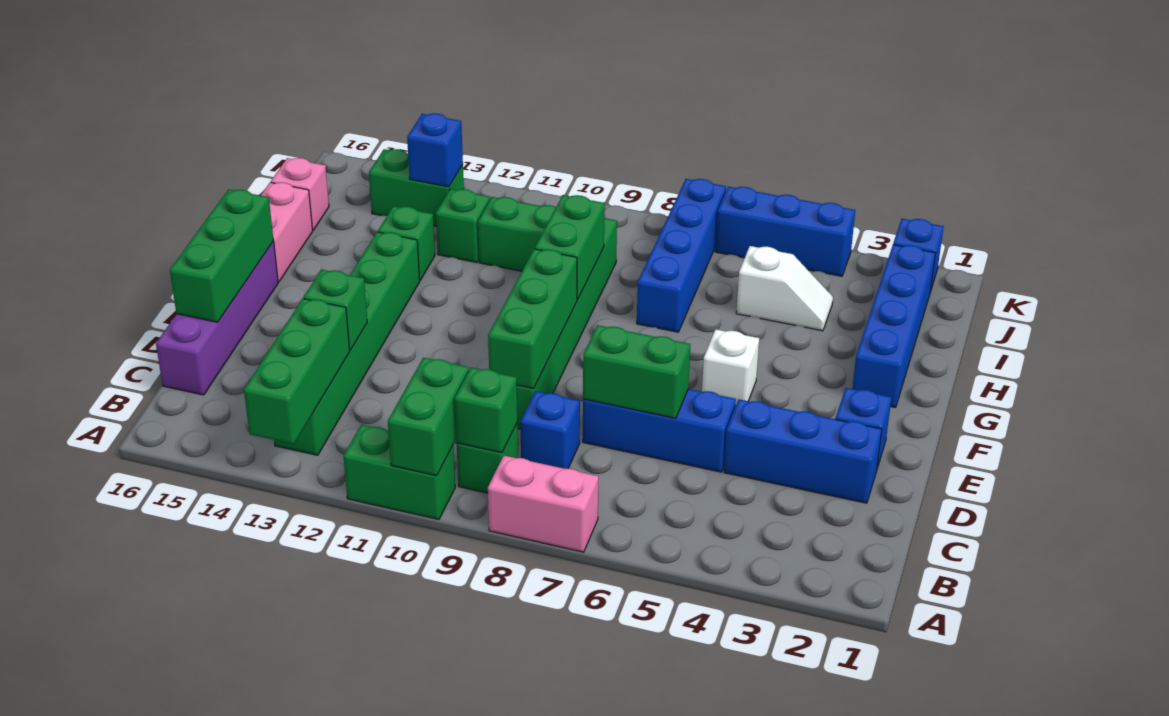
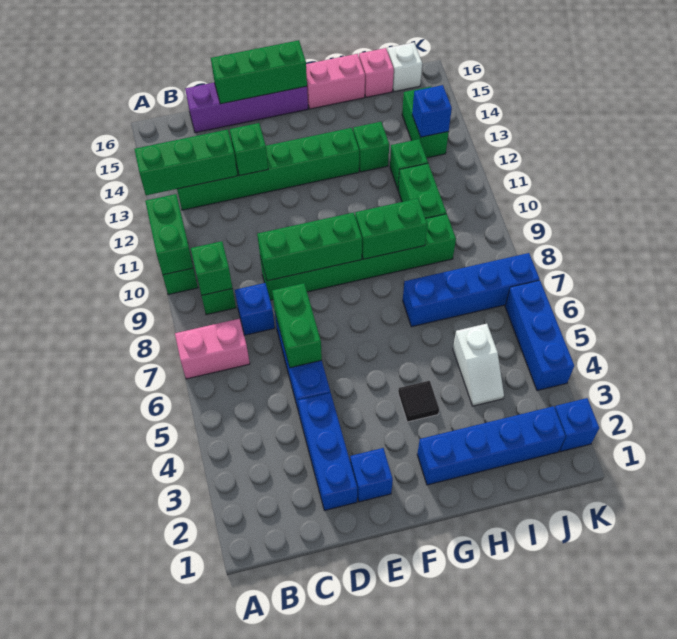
pink 1x2 brick [488,456,599,552] -> pink 1x2 brick turned to [175,319,250,379]
green 1x2 brick [388,358,469,476] -> green 1x2 brick turned to [145,194,193,275]
white 1x1 brick [702,329,759,404] -> white 1x1 brick moved to [387,42,422,92]
none -> black 1x1 tile [398,381,439,422]

